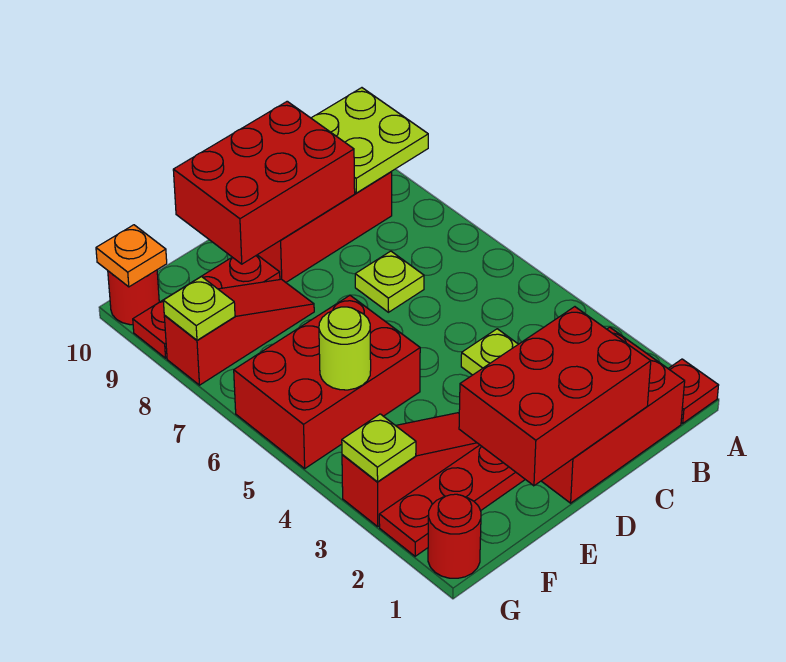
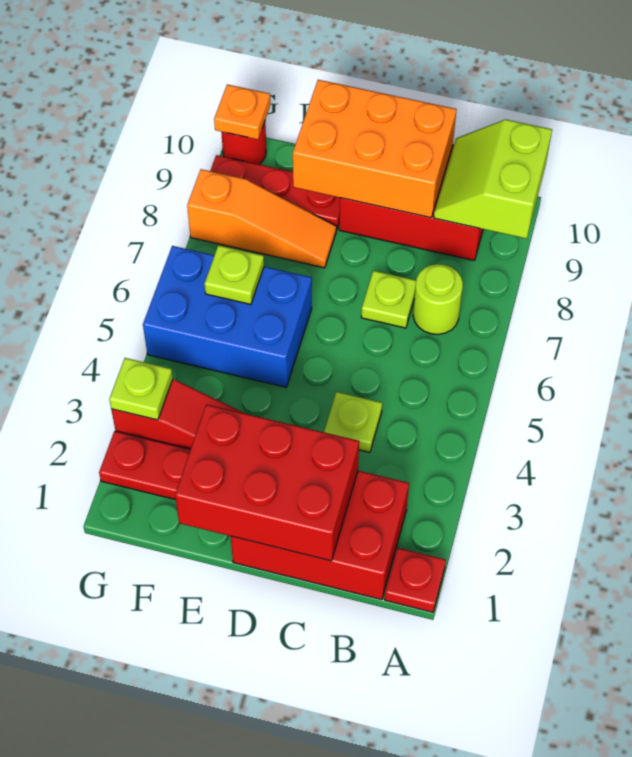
lime 2x2 plate [311,88,428,193] -> lime 2x2 slope [434,119,552,239]
red 2x3 brick [173,101,355,264] -> orange 2x3 brick [293,80,457,218]
red 2x3 brick [234,296,420,468] -> blue 2x3 brick [143,246,312,387]
red 1x3 slope [164,279,314,385] -> orange 1x3 slope [187,169,337,268]
lime 1x1 round brick [319,307,371,390] -> lime 1x1 round brick moved to [413,264,463,335]
red 1x1 round brick [428,494,481,578] -> none
lime 1x1 plate [163,277,235,340] -> lime 1x1 plate moved to [205,245,264,304]

